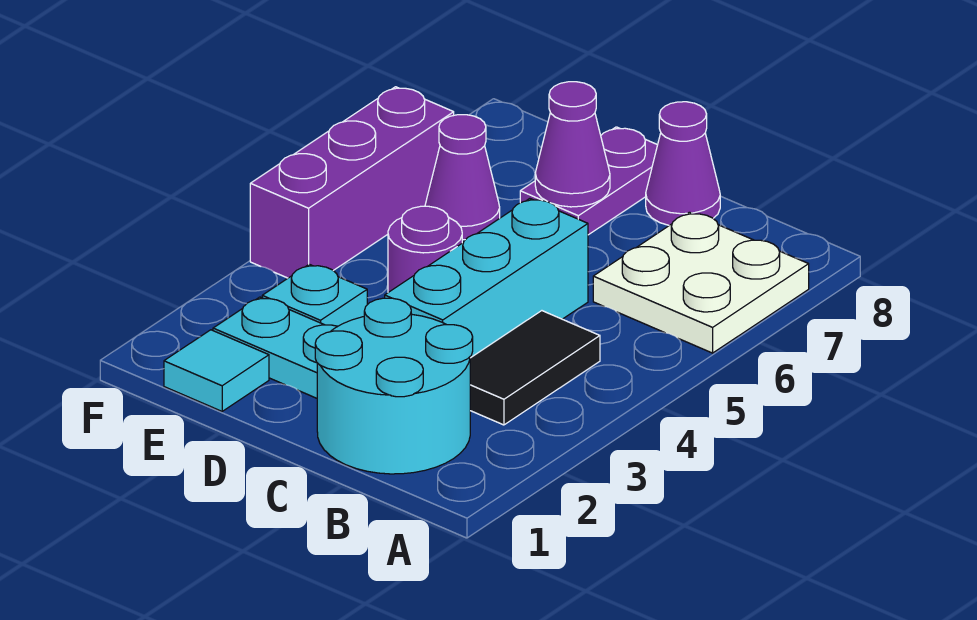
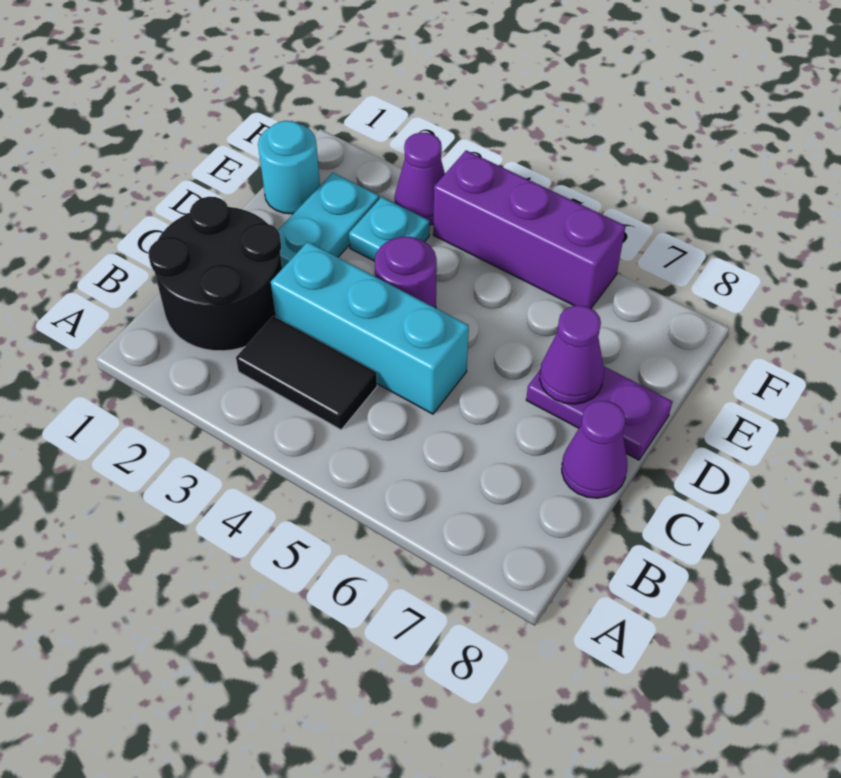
white 2x2 plate [593,212,809,353] -> none
cyan 2x2 round brick [315,298,473,474] -> black 2x2 round brick [149,197,282,351]
cyan 1x1 tile [164,330,269,411] -> cyan 1x1 round brick [258,121,320,214]
purple 1x1 cone [425,115,500,240] -> purple 1x1 cone moved to [395,132,445,225]

